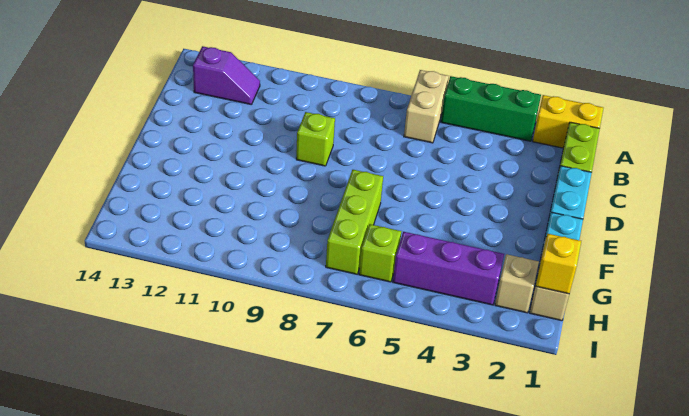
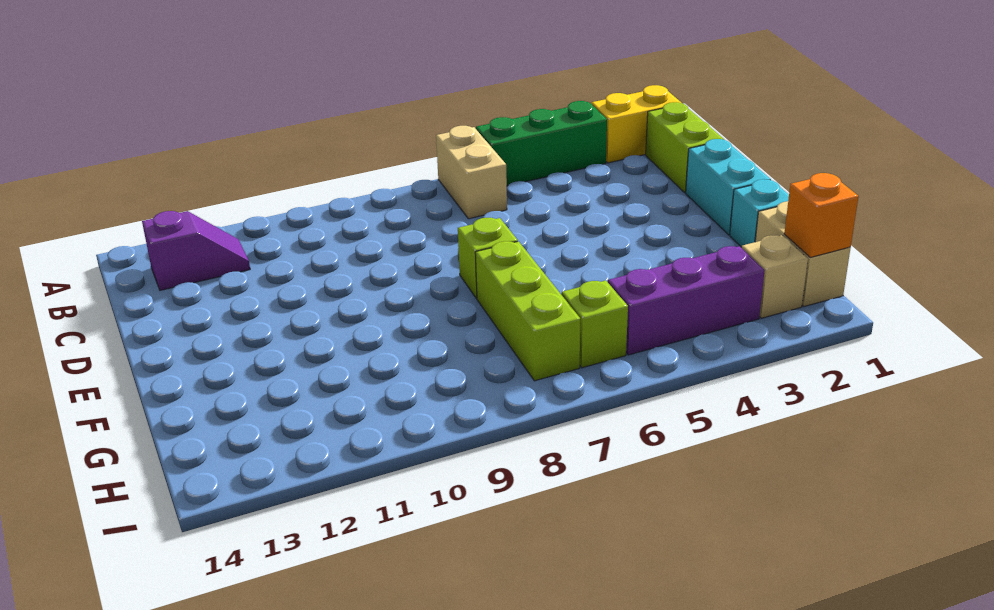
lime 1x1 brick [296,112,335,166] -> lime 1x1 brick moved to [458,218,518,298]
yellow 1x1 brick [536,234,581,294] -> orange 1x1 brick [784,173,859,257]

